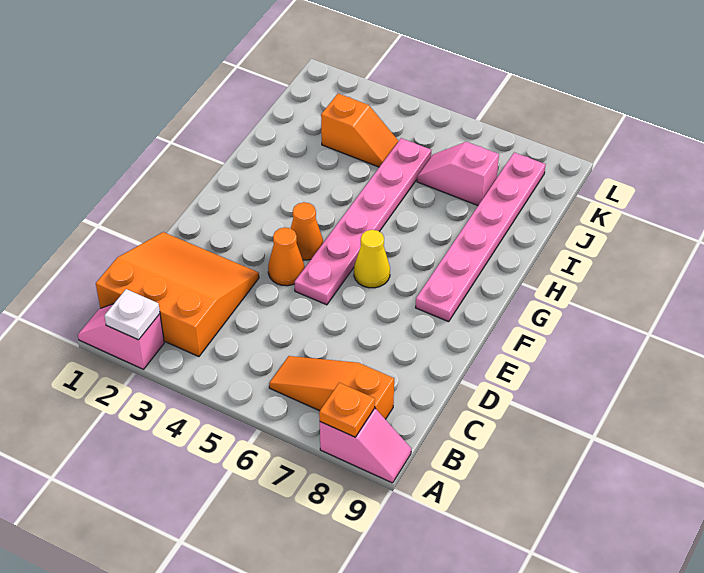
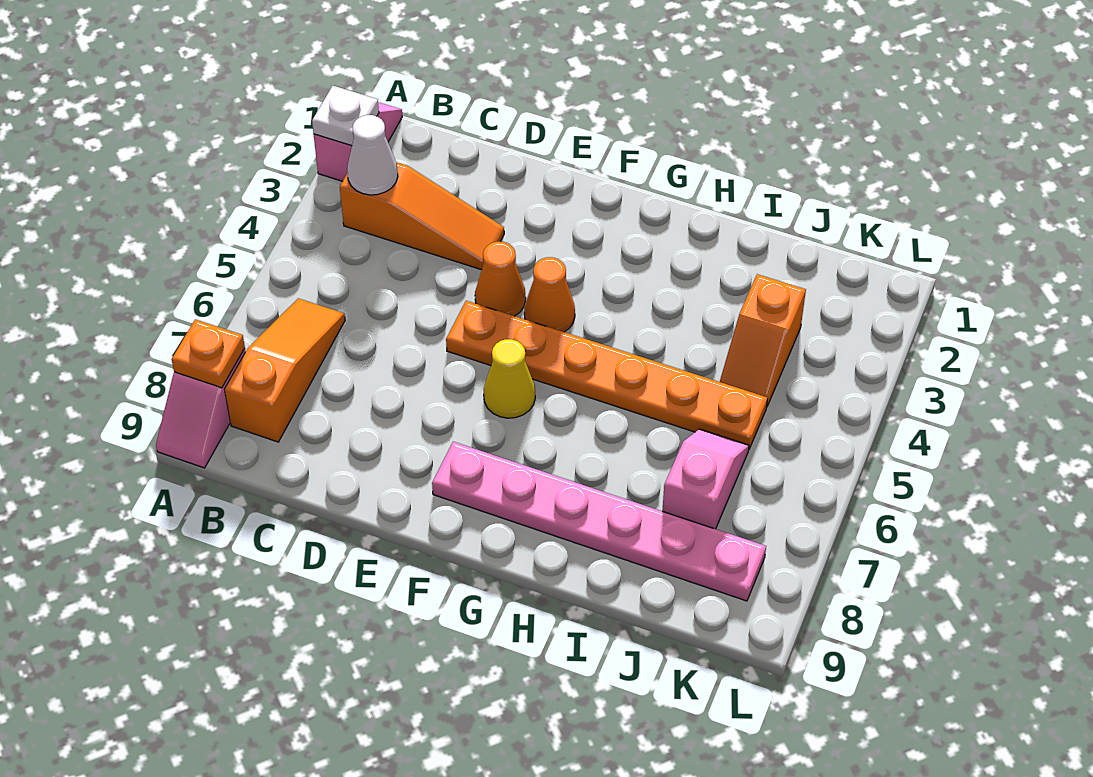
orange 3x3 slope [96,232,259,357] -> orange 1x3 slope [340,162,504,270]
none -> white 1x1 cone [347,115,398,195]
pink 1x6 plate [294,138,431,305] -> orange 1x6 plate [446,301,768,449]

